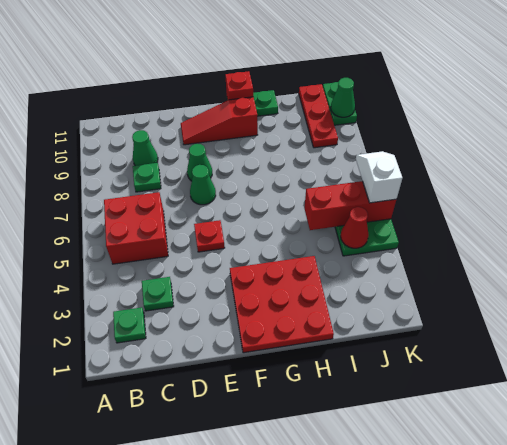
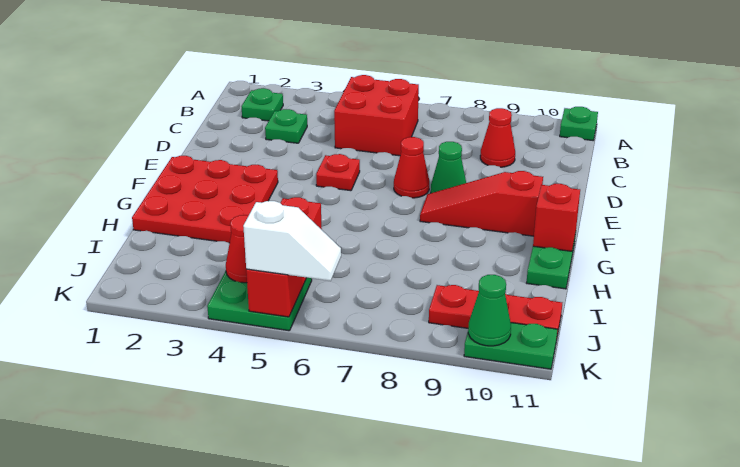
green 1x1 plate [133,163,161,192] -> green 1x1 plate moved to [560,107,598,140]
green 1x1 cone [132,130,158,166] -> red 1x1 cone [480,108,515,167]
green 1x1 cone [190,165,216,205] -> red 1x1 cone [394,137,429,198]
red 1x3 slope [181,97,258,145] -> red 1x3 slope turned to [420,171,543,236]

